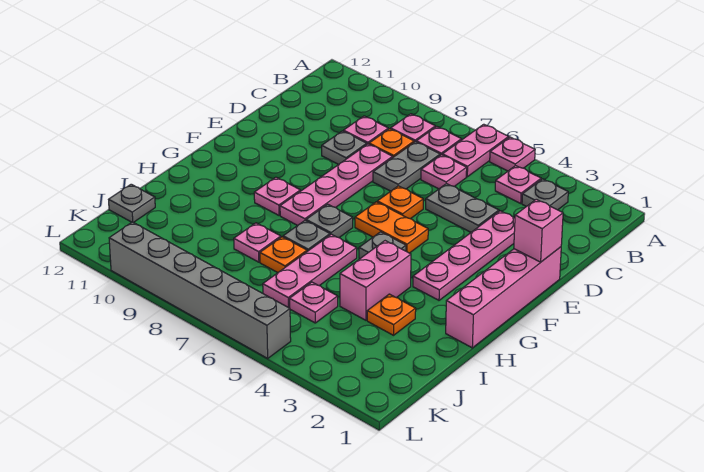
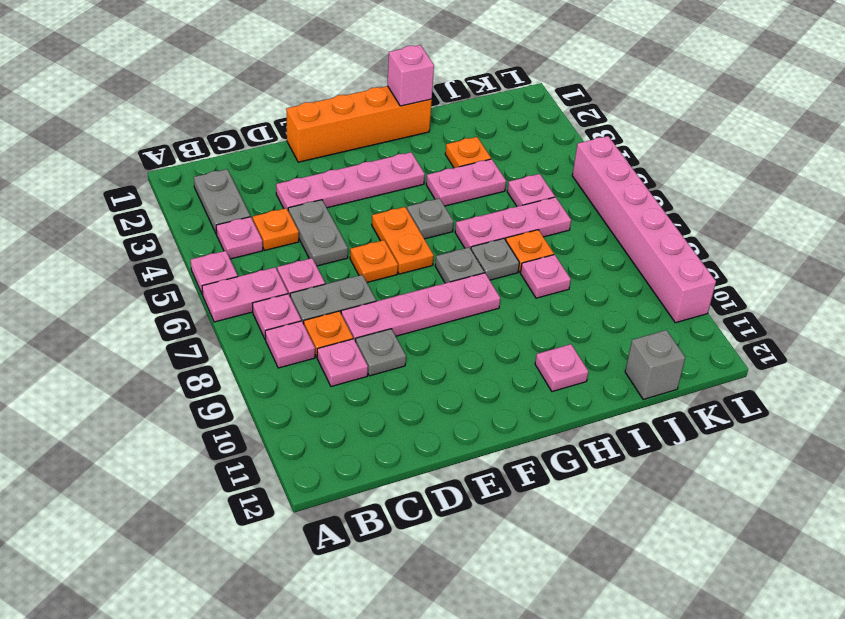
grey 1x1 plate [522,179,568,210] -> grey 1x2 plate [194,169,250,234]
none -> orange 1x1 plate [253,208,299,250]
pink 1x4 brick [446,247,561,348] -> orange 1x4 brick [286,86,432,162]
pink 1x1 brick [514,199,563,262] -> pink 1x1 brick moved to [387,45,434,106]
pink 1x1 plate [254,177,300,215] -> pink 1x1 plate moved to [535,344,588,392]
pink 1x2 brick [340,241,411,320] -> pink 1x2 plate [426,159,506,206]
grey 1x1 plate [109,184,155,222] -> grey 1x1 brick [625,330,685,399]
grey 1x6 brick [109,222,291,358] -> pink 1x6 brick [572,136,716,323]

